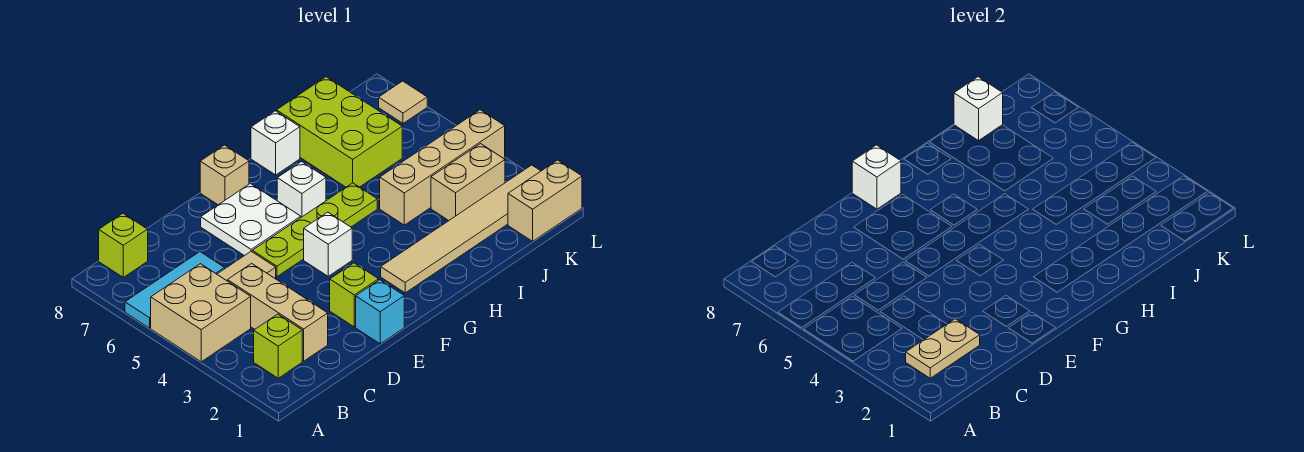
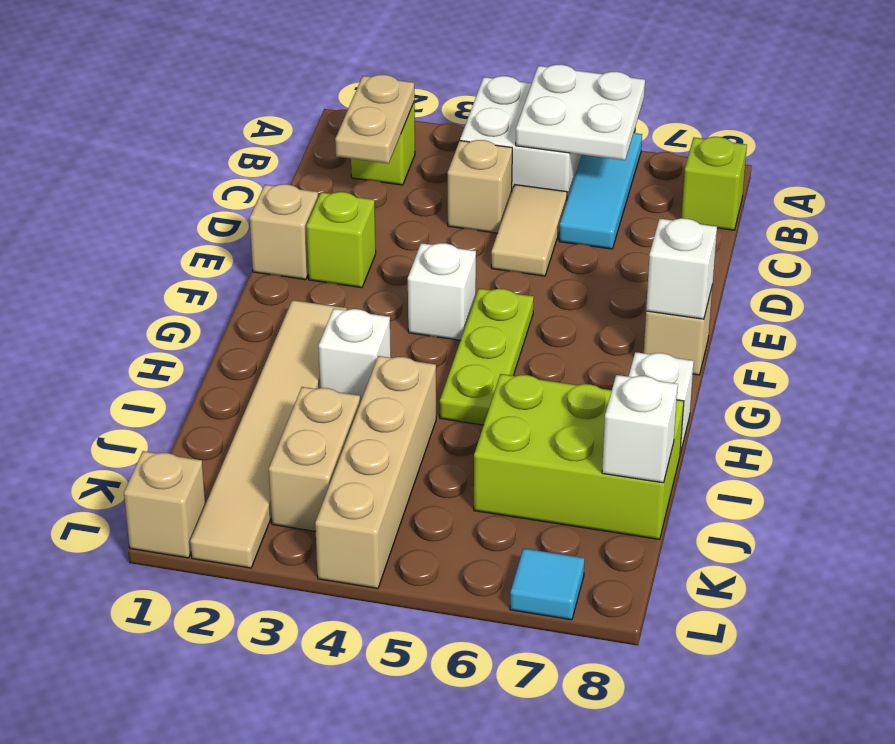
tan 2x2 brick [151,264,251,362] -> white 2x2 brick [460,76,582,199]
tan 1x3 brick [227,263,328,361] -> tan 1x1 brick [448,140,512,233]
cyan 1x1 brick [356,280,404,344] -> tan 1x1 brick [250,184,318,280]
lime 1x4 plate [252,183,377,277] -> lime 1x3 plate [440,289,534,425]
white 2x2 plate [201,184,301,256] -> white 2x2 plate moved to [516,65,645,160]
white 1x1 brick [277,162,326,217] -> white 1x1 brick moved to [319,309,391,402]
tan 1x2 brick [508,160,582,241] -> tan 1x1 brick [124,451,205,558]
tan 1x1 tile [379,81,427,123] -> cyan 1x1 tile [510,548,585,620]

